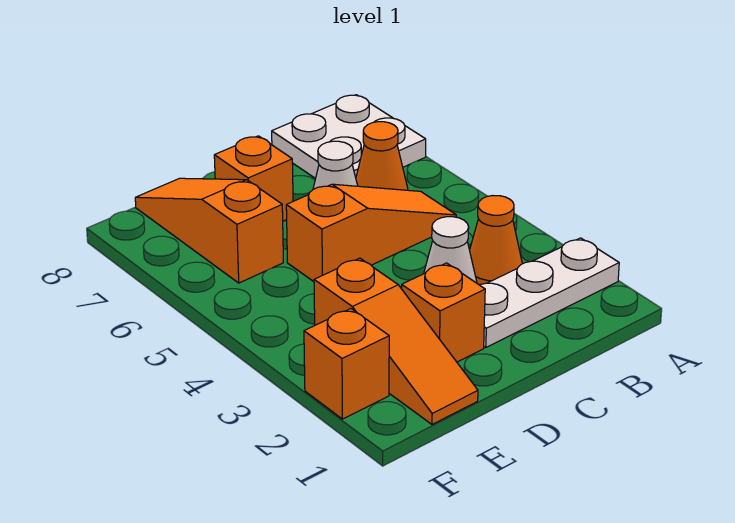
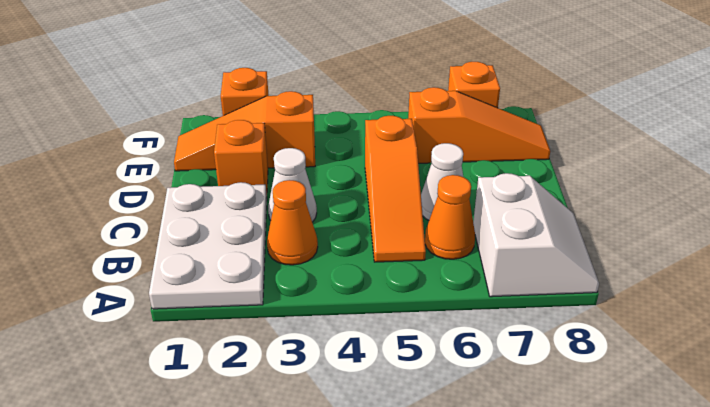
white 1x3 plate [480,238,619,347] -> white 2x3 plate [149,182,267,309]
white 2x2 plate [272,95,426,179] -> white 2x2 slope [473,173,599,297]
orange 1x1 brick [214,136,293,221] -> orange 1x1 brick moved to [448,62,500,108]

